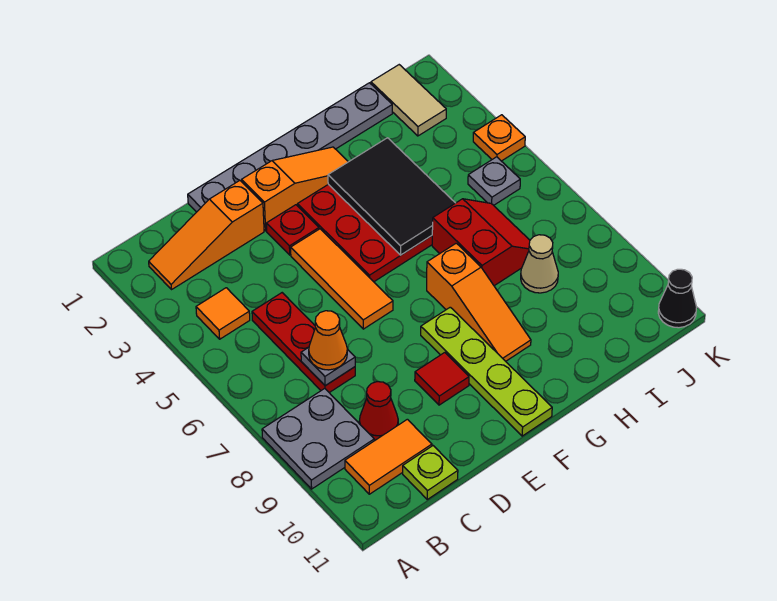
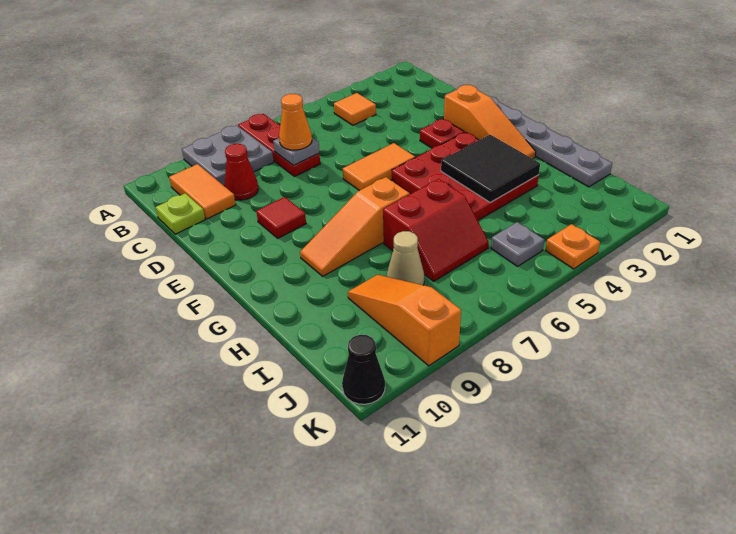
orange 1x3 slope [149,180,264,289] -> orange 1x3 slope moved to [348,275,461,366]
red 1x3 plate [252,293,355,393] -> red 1x3 plate turned to [238,114,320,177]
orange 1x3 tile [291,229,393,329] -> orange 1x2 tile [343,143,415,191]
lime 1x4 plate [421,307,552,436] -> none
black 2x3 tile [328,138,455,255] -> black 2x2 tile [441,135,540,203]
tan 1x2 tile [371,65,446,136] -> none

